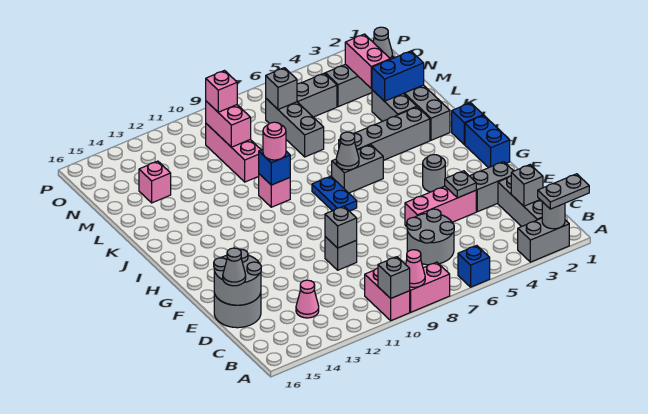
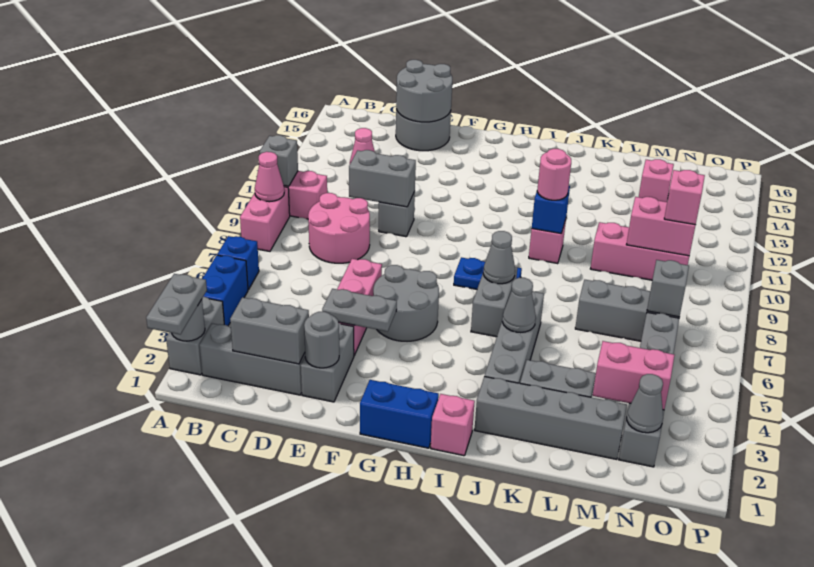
grey 1x1 brick [511,165,543,206] -> grey 1x2 brick [230,297,309,364]
grey 2x2 round brick [407,209,454,265] -> grey 2x2 round brick moved to [373,265,439,341]
none -> pink 2x2 round brick [308,193,370,263]
grey 1x1 cone [223,248,246,286] -> grey 1x1 cone moved to [502,278,536,333]
grey 1x1 plate [445,171,476,198] -> grey 1x2 plate [322,289,397,331]
grey 1x1 brick [325,206,357,248] -> grey 1x2 brick [349,150,416,207]
grey 1x1 round brick [423,155,445,192] -> grey 1x1 round brick moved to [304,312,339,368]
blue 1x1 brick [452,103,483,145] -> pink 1x1 brick [431,394,475,456]
blue 1x2 brick [372,51,424,101] -> blue 1x2 brick moved to [202,255,248,326]

